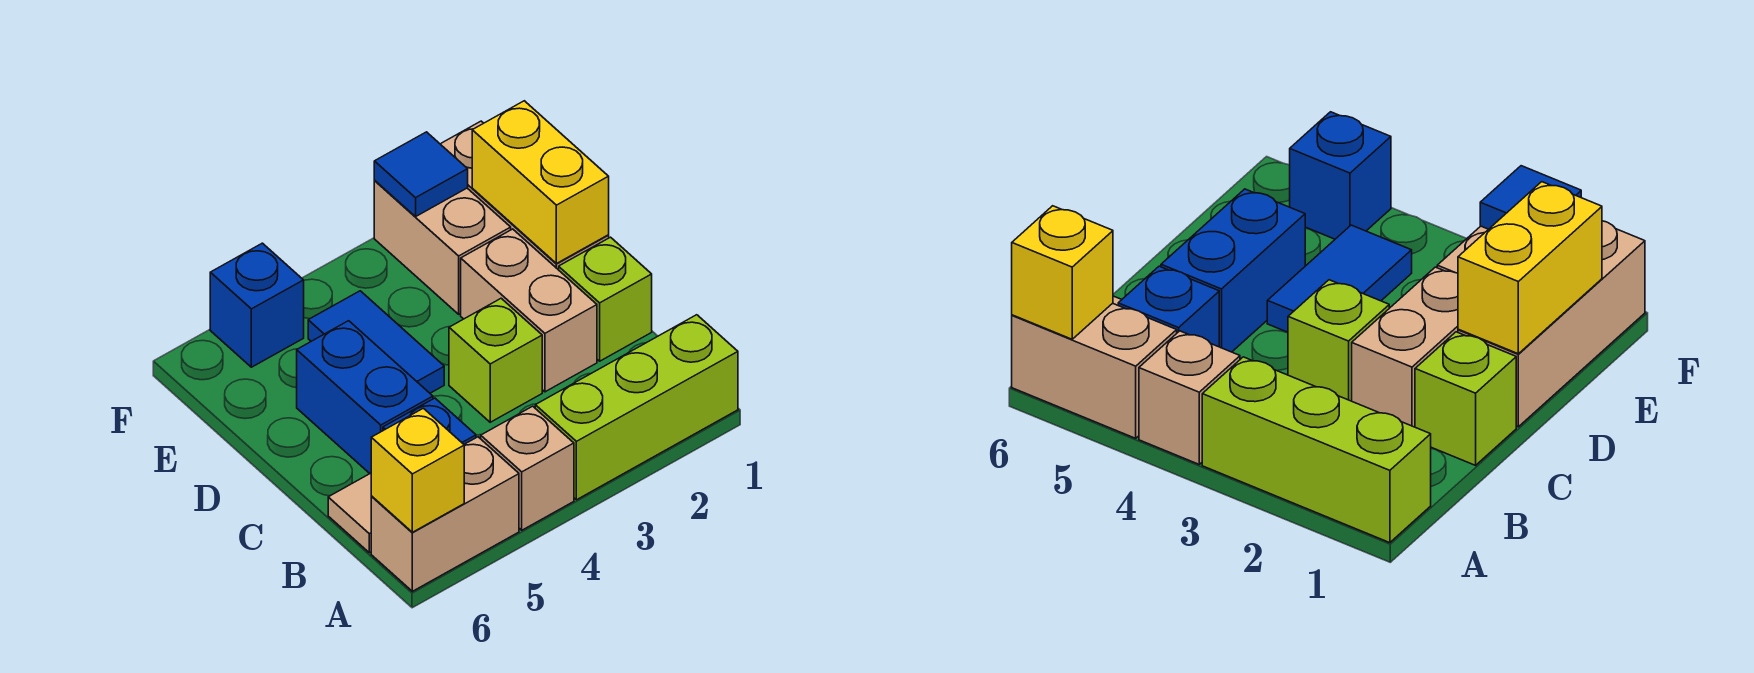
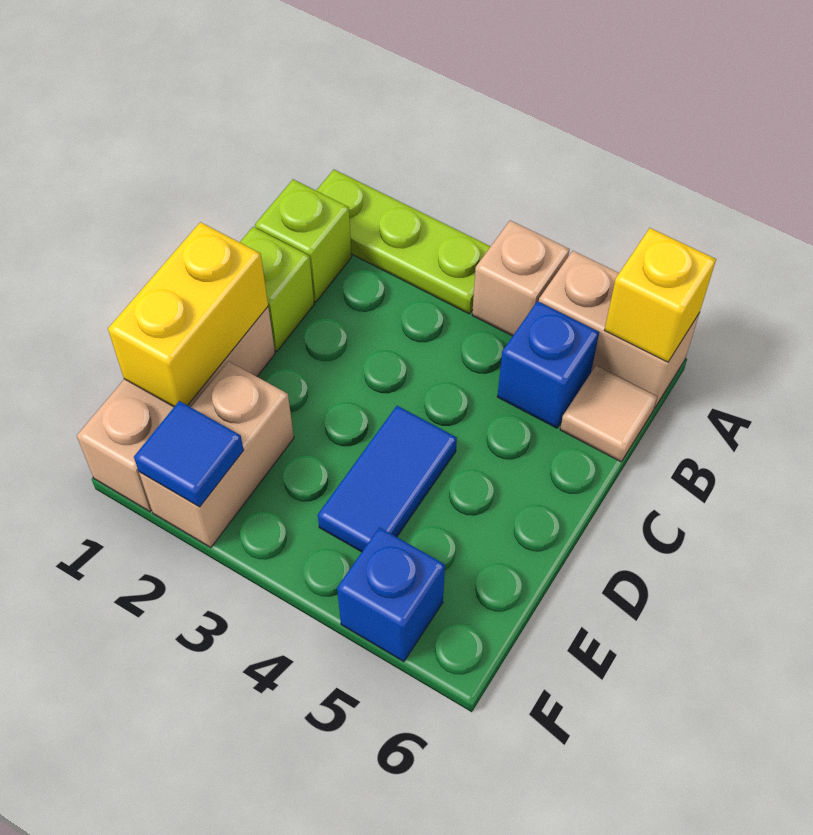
lime 1x3 brick [535,315,738,500] -> lime 1x3 plate [316,170,491,314]
tan 1x2 brick [461,229,597,392] -> none
lime 1x1 brick [449,298,542,422] -> lime 1x1 brick moved to [255,179,352,302]
blue 1x2 brick [297,321,433,473] -> none

